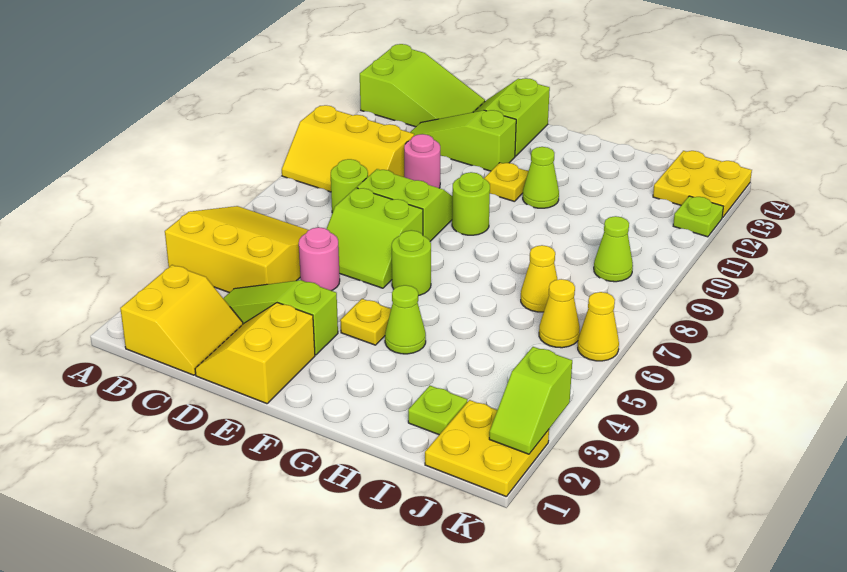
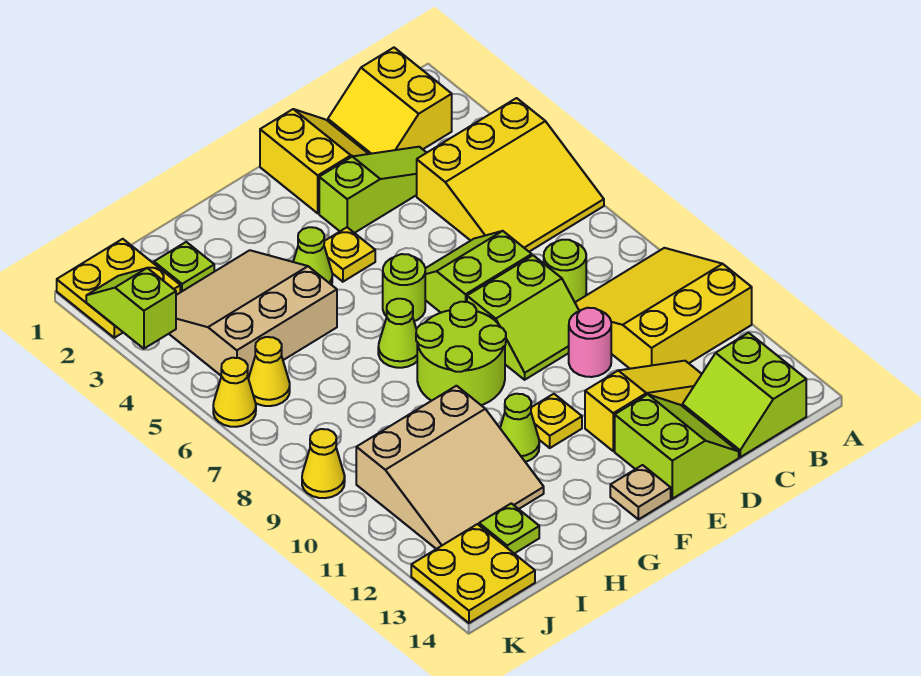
yellow 2x3 slope [282,105,414,192] -> yellow 3x3 slope [575,248,752,369]
lime 2x3 slope [360,44,485,127] -> lime 2x2 slope [682,333,806,457]
lime 1x3 slope [410,110,516,171] -> yellow 1x3 slope [585,361,702,451]
pink 1x1 round brick [299,227,340,291] -> none
lime 1x1 round brick [452,172,490,235] -> lime 2x2 round brick [416,302,506,405]
none -> tan 1x1 plate [610,465,671,519]
none -> tan 3x3 slope [169,250,337,378]
none -> tan 3x3 slope [356,386,544,549]
yellow 1x1 cone [521,245,558,312] -> yellow 1x1 cone moved to [302,429,345,498]
lime 1x1 cone [594,216,633,282] -> lime 1x1 cone moved to [378,299,417,368]
lime 1x1 plate [673,196,723,237] -> lime 1x1 plate moved to [479,503,539,554]

